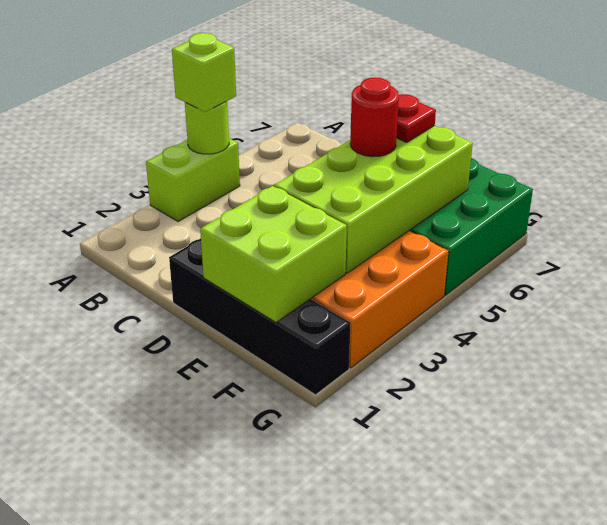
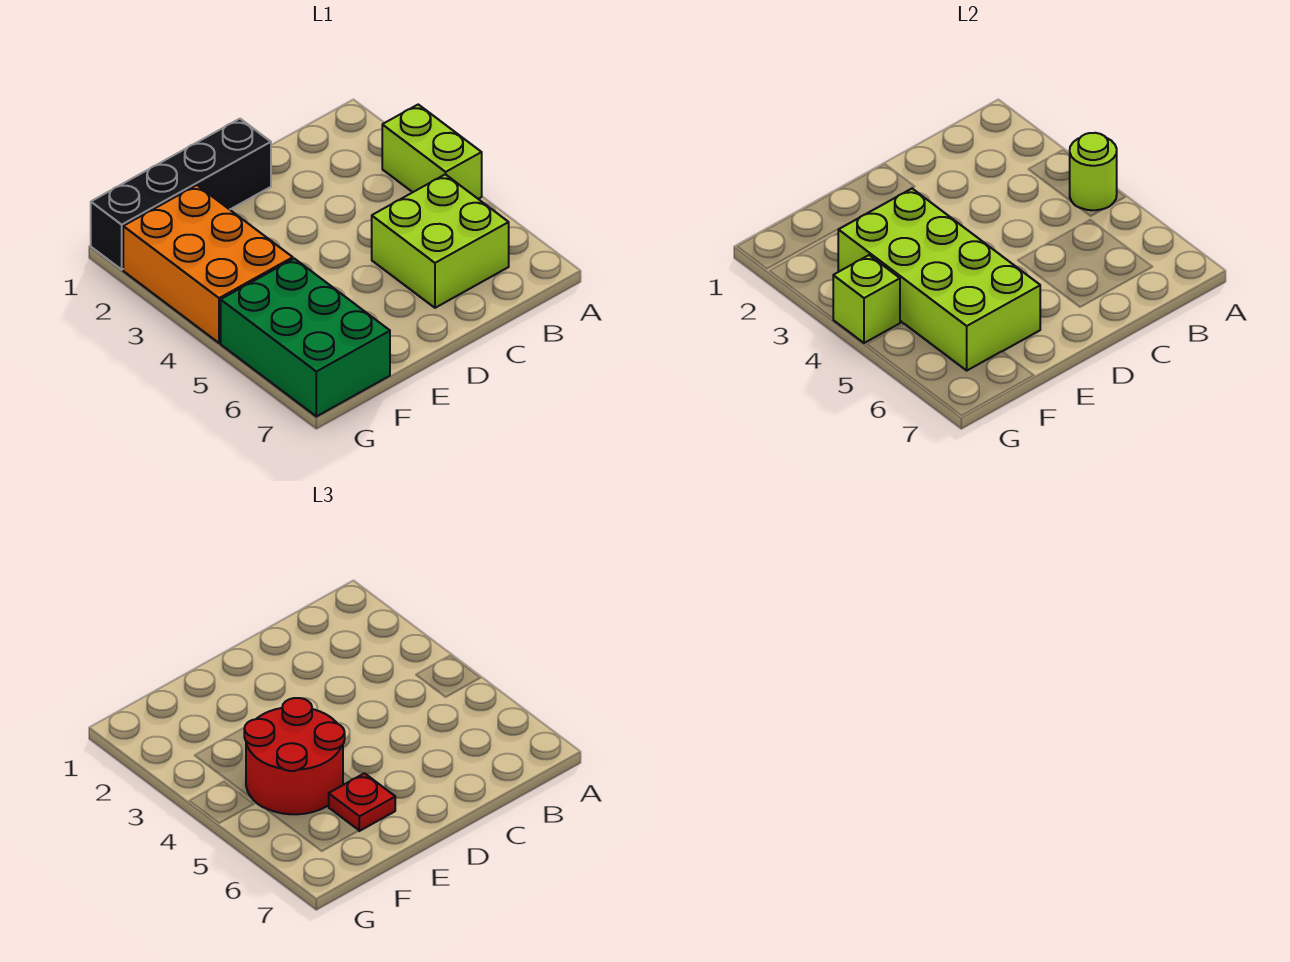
lime 1x1 brick [172,33,236,112] -> lime 1x1 brick moved to [833,255,900,343]
lime 2x2 brick [200,186,347,322] -> lime 2x2 brick moved to [372,174,509,308]
red 1x1 round brick [350,78,399,157] -> red 2x2 round brick [244,698,345,814]

